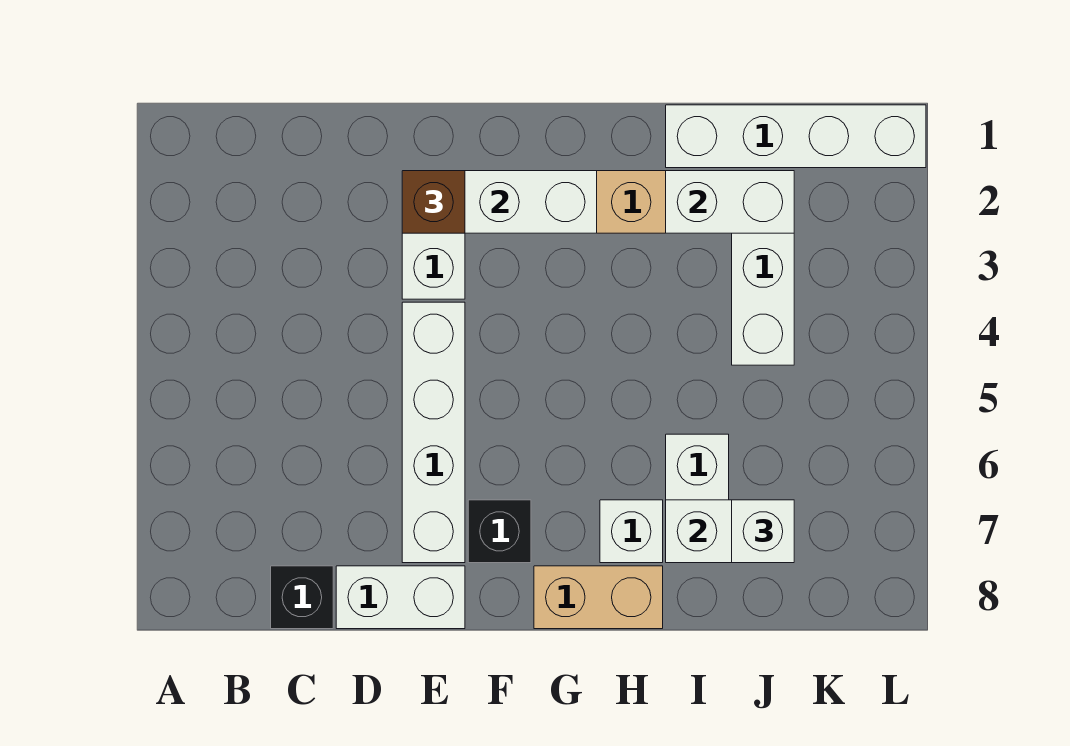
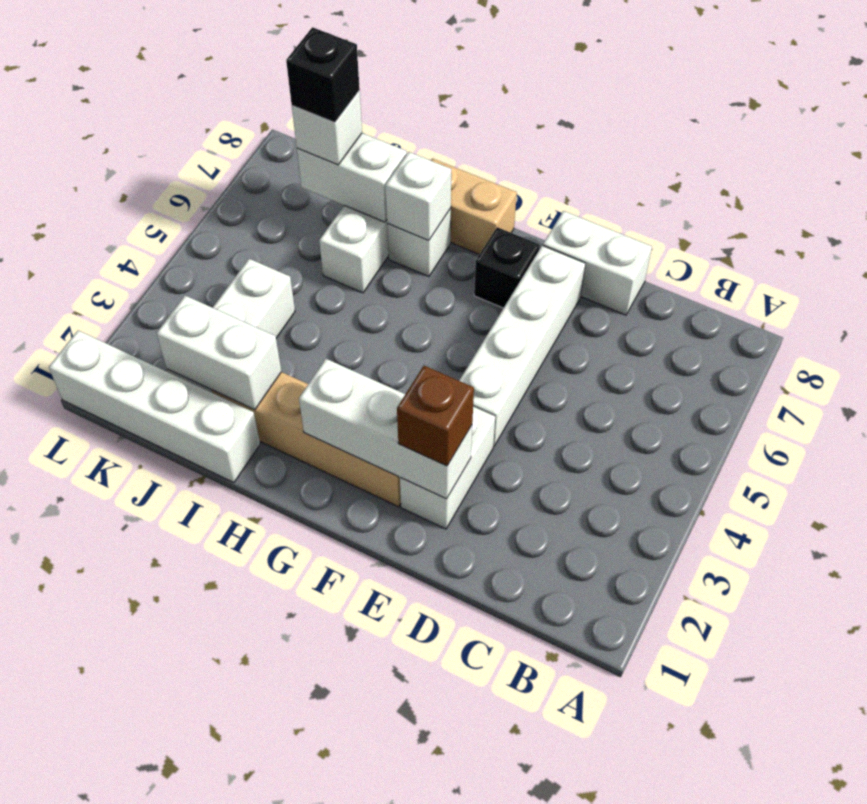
black 1x1 brick [271,566,333,629] -> black 1x1 brick moved to [286,27,360,123]
none -> white 1x1 brick [385,152,451,240]

